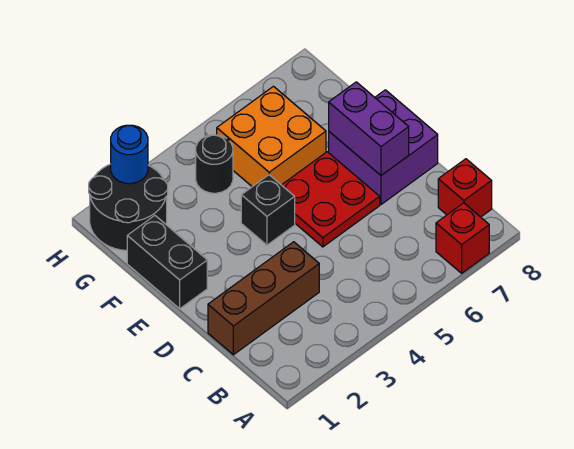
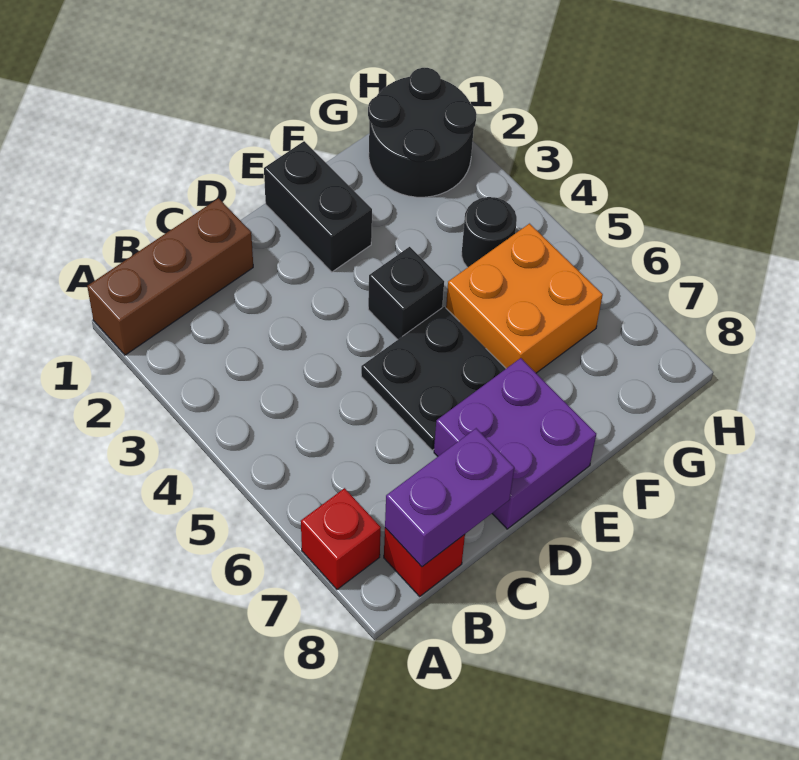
brown 1x3 brick [208,242,319,355] -> brown 1x3 brick turned to [87,198,253,355]
red 2x2 plate [282,152,380,247] -> black 2x2 plate [361,307,506,450]
purple 1x2 brick [329,82,409,175] -> purple 1x2 brick moved to [385,428,514,567]
black 1x2 brick [127,216,207,309] -> black 1x2 brick turned to [264,141,372,272]
blue 1x1 round brick [111,125,148,184] -> none

